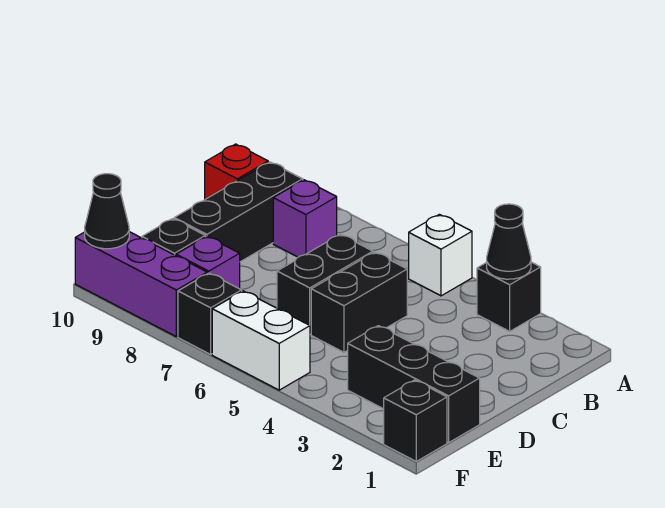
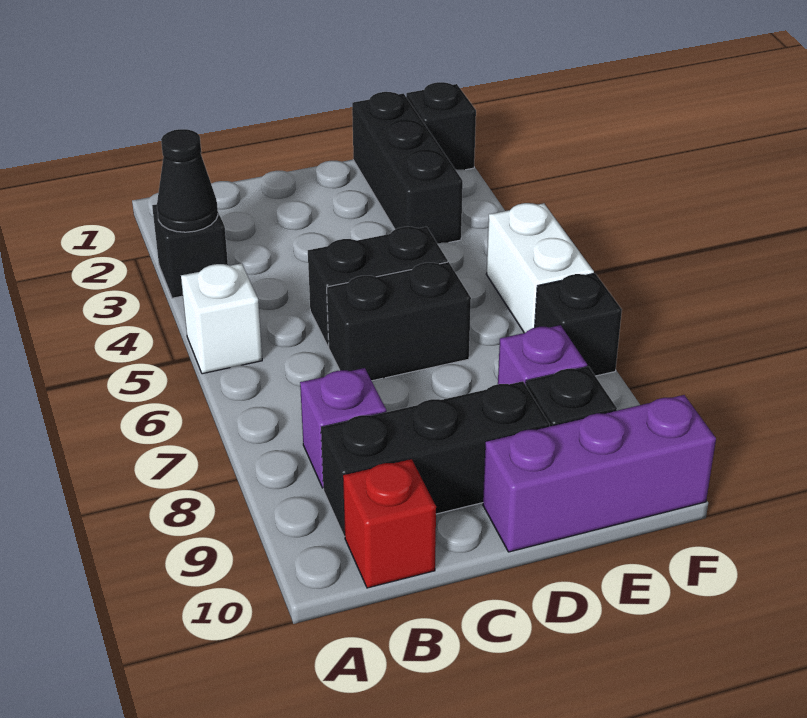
purple 1x3 brick [75,232,207,337] -> purple 1x3 brick turned to [483,395,716,552]
black 1x1 cone [85,174,129,249] -> none

